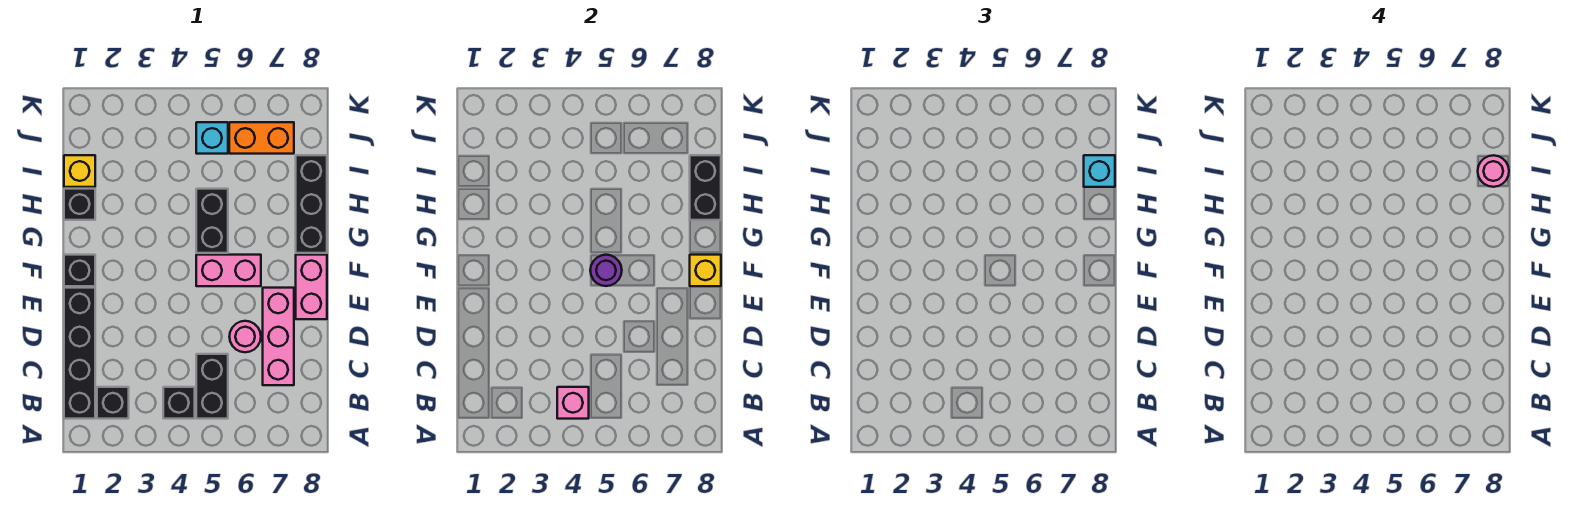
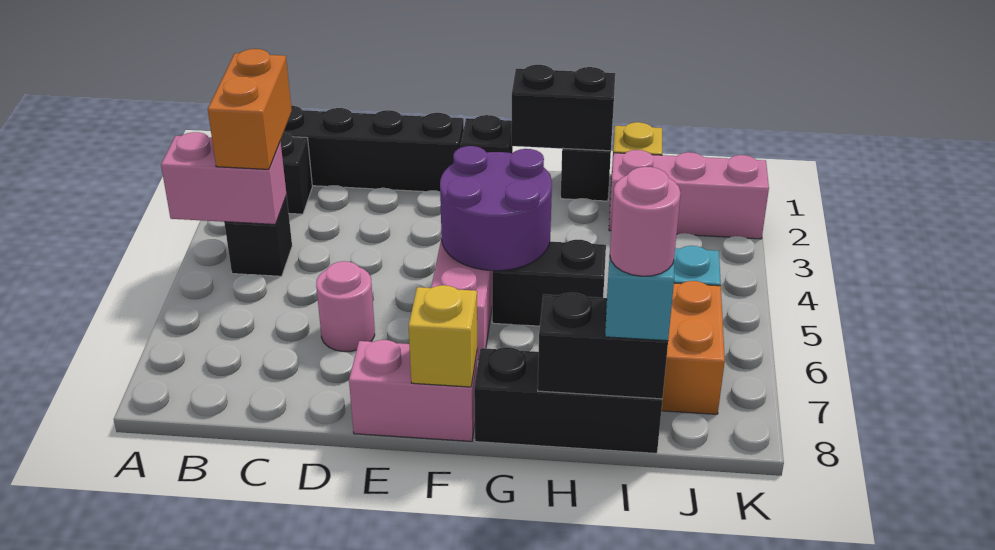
none -> orange 1x2 brick [208,49,292,169]
pink 1x1 brick [557,387,589,419] -> pink 1x2 brick [161,132,286,224]
black 1x2 brick [196,354,228,419] -> black 1x2 brick moved to [511,65,615,151]
pink 1x3 brick [263,288,294,385] -> pink 1x3 brick moved to [609,150,769,239]
purple 1x1 round brick [590,255,622,286] -> purple 2x2 round brick [440,146,552,271]

